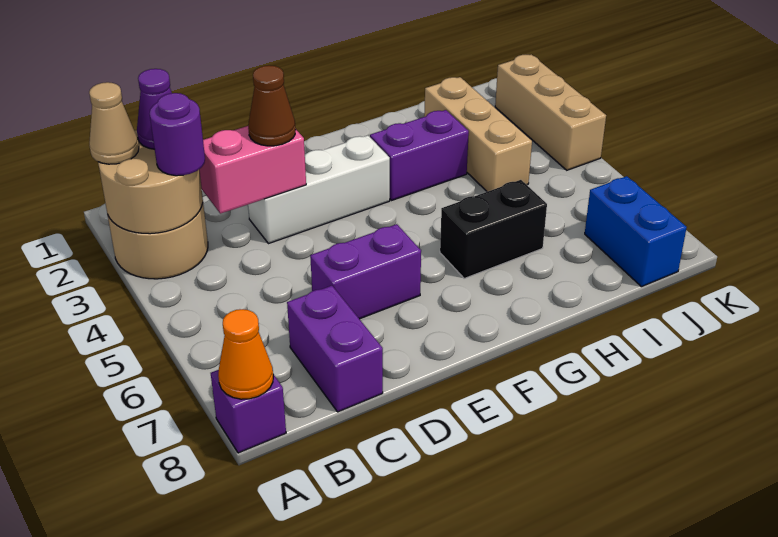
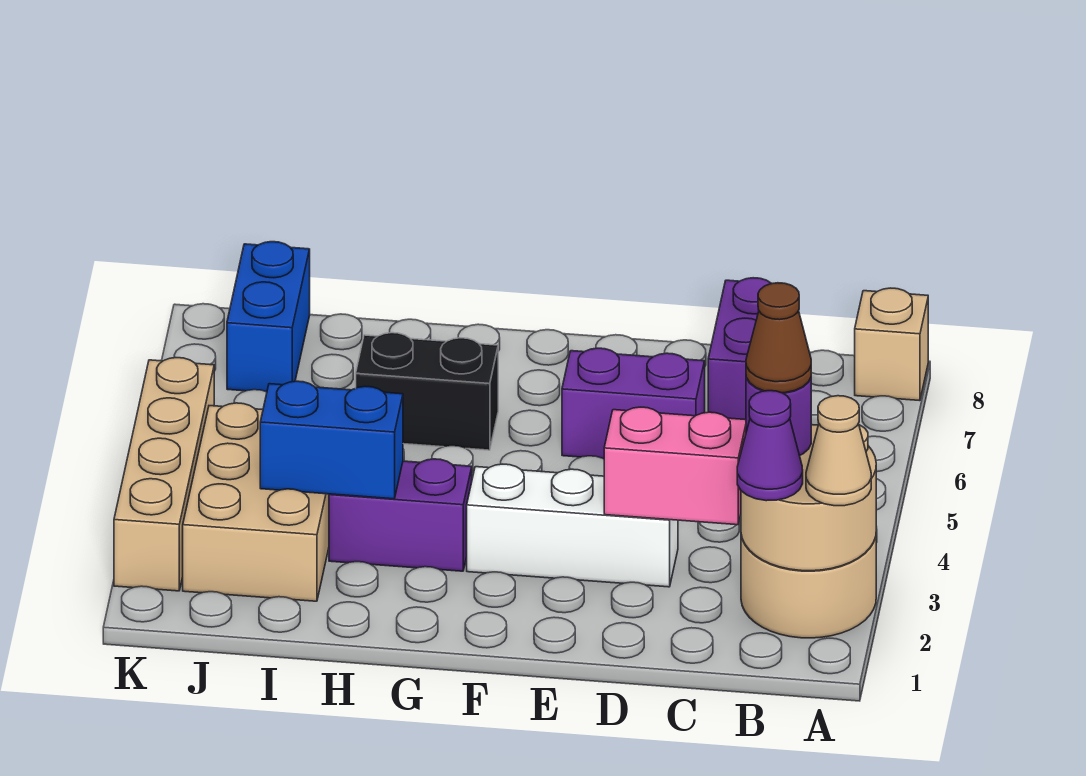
purple 1x1 brick [211,370,286,453] -> tan 1x1 brick [855,288,928,401]
orange 1x1 cone [218,309,273,399] -> none
brown 1x1 cone [248,65,295,146] -> brown 1x1 cone moved to [746,283,811,393]
none -> blue 1x2 brick [260,381,403,499]
tan 1x3 brick [424,77,532,192] -> tan 2x3 brick [183,403,329,601]
tan 1x3 brick [495,54,606,170] -> tan 1x4 brick [114,357,214,591]

